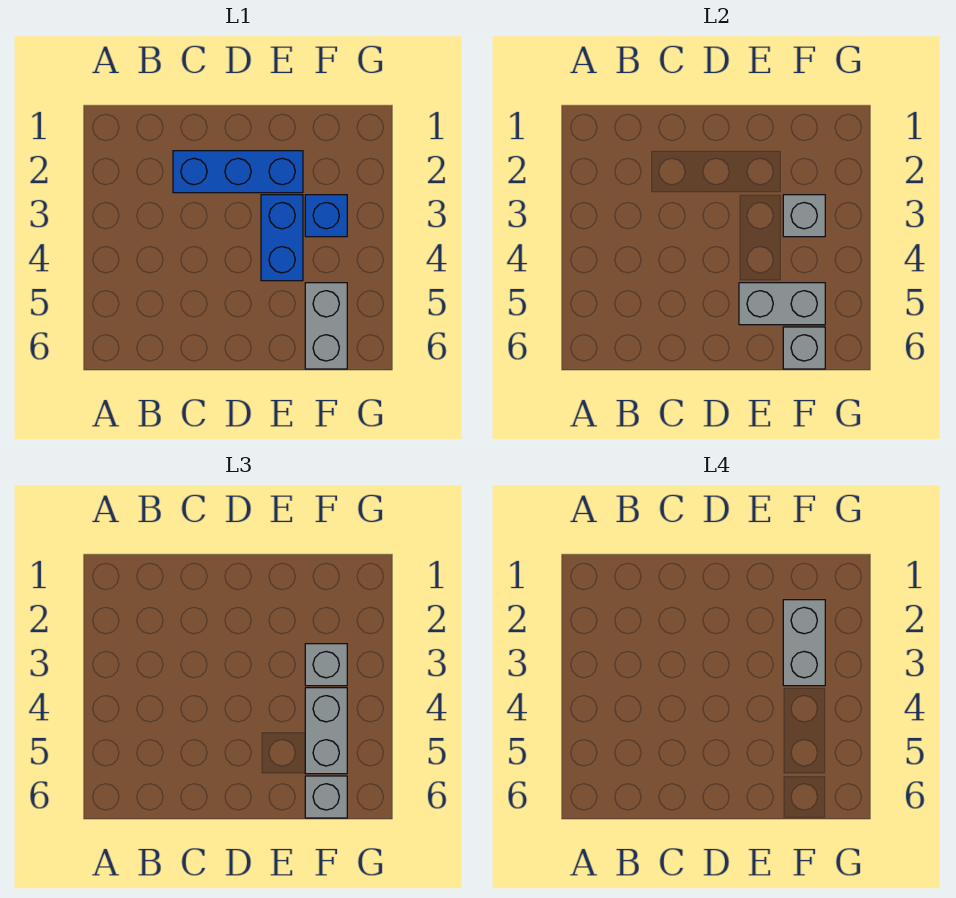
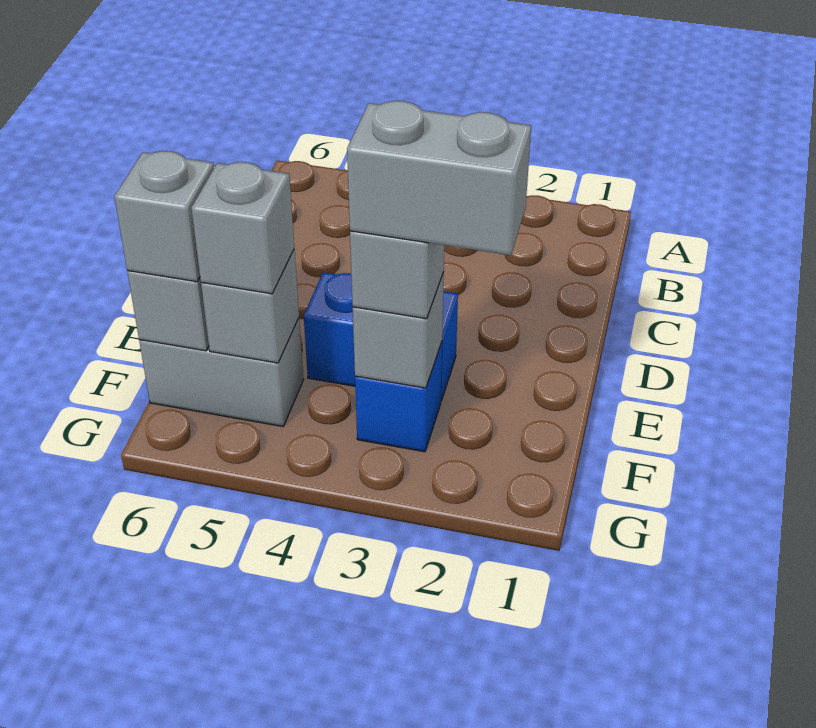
blue 1x3 brick [173,151,303,193] -> none
grey 1x2 brick [739,283,825,325] -> grey 1x1 brick [201,249,299,363]
grey 1x2 brick [305,688,347,774] -> grey 1x1 brick [191,162,294,294]

